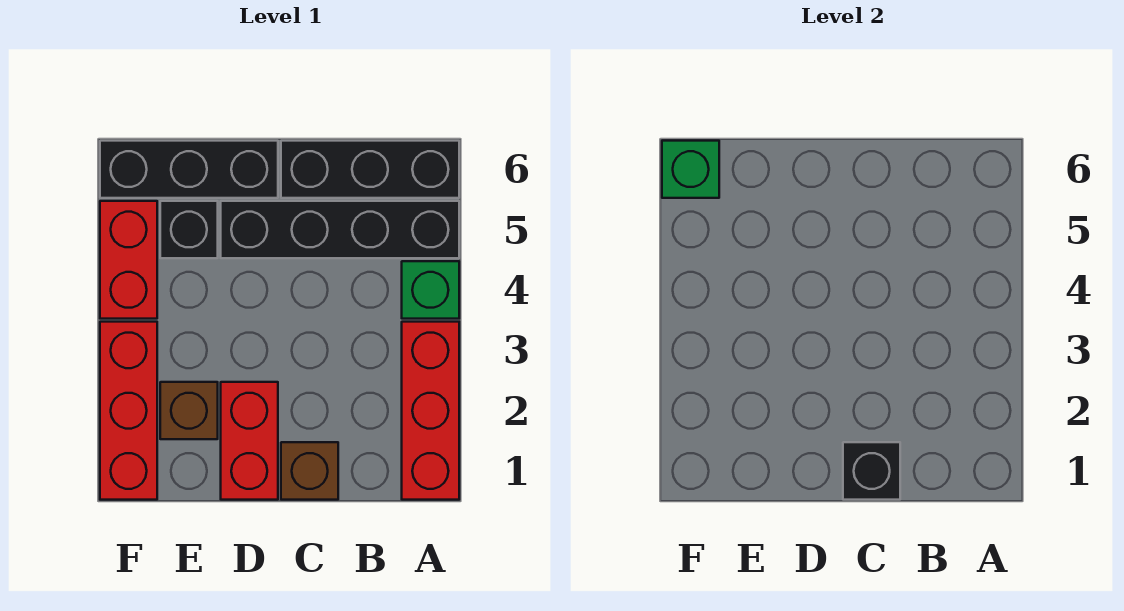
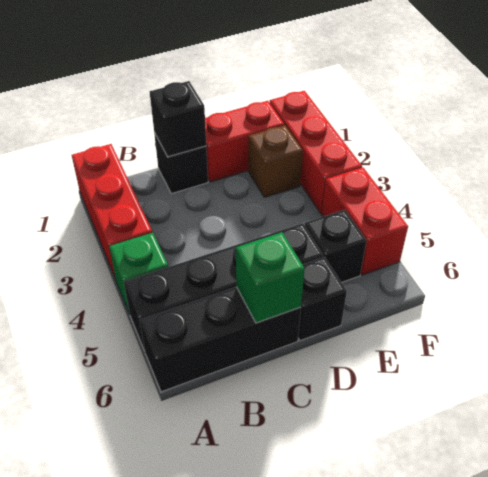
brown 1x1 brick [281,442,338,500] -> black 1x1 brick [154,133,208,194]
red 1x2 brick [221,382,278,500] -> red 1x2 brick turned to [205,101,284,182]
black 1x3 brick [100,141,278,198] -> black 1x1 brick [298,257,347,341]
green 1x1 brick [662,141,719,198] -> green 1x1 brick moved to [236,232,305,323]

